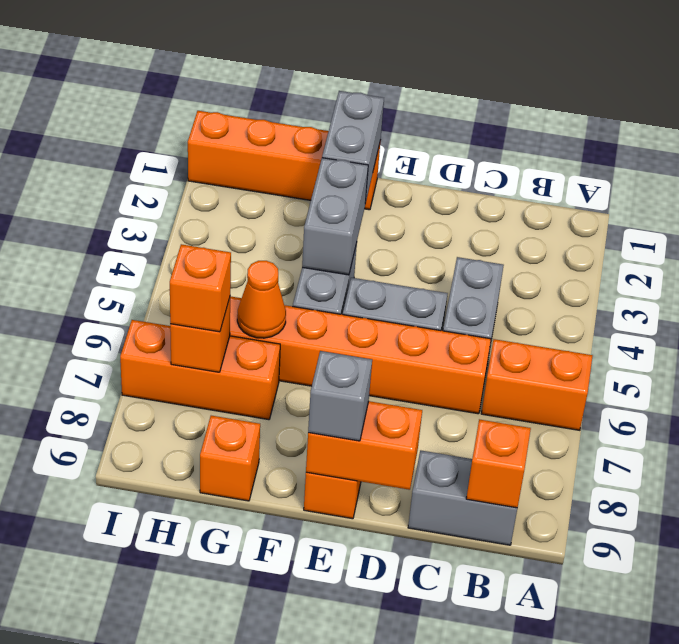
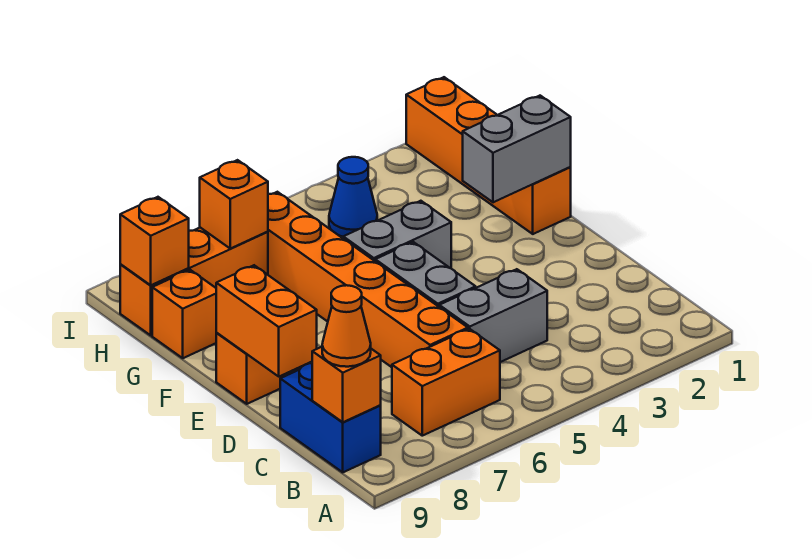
orange 1x2 brick [481,339,593,430] -> orange 1x2 brick turned to [392,329,500,436]
grey 1x2 brick [408,450,517,545] -> blue 1x2 brick [280,363,381,472]
grey 1x1 brick [308,351,372,441] -> none
grey 1x2 brick [302,158,368,275] -> none
orange 1x1 cone [237,261,286,338] -> orange 1x1 cone moved to [322,285,371,367]
orange 1x3 brick [120,320,280,420] -> orange 1x3 brick turned to [120,228,268,335]
none -> blue 1x1 cone [329,157,377,237]
orange 1x1 brick [170,244,231,332] -> orange 1x1 brick moved to [120,197,189,285]

